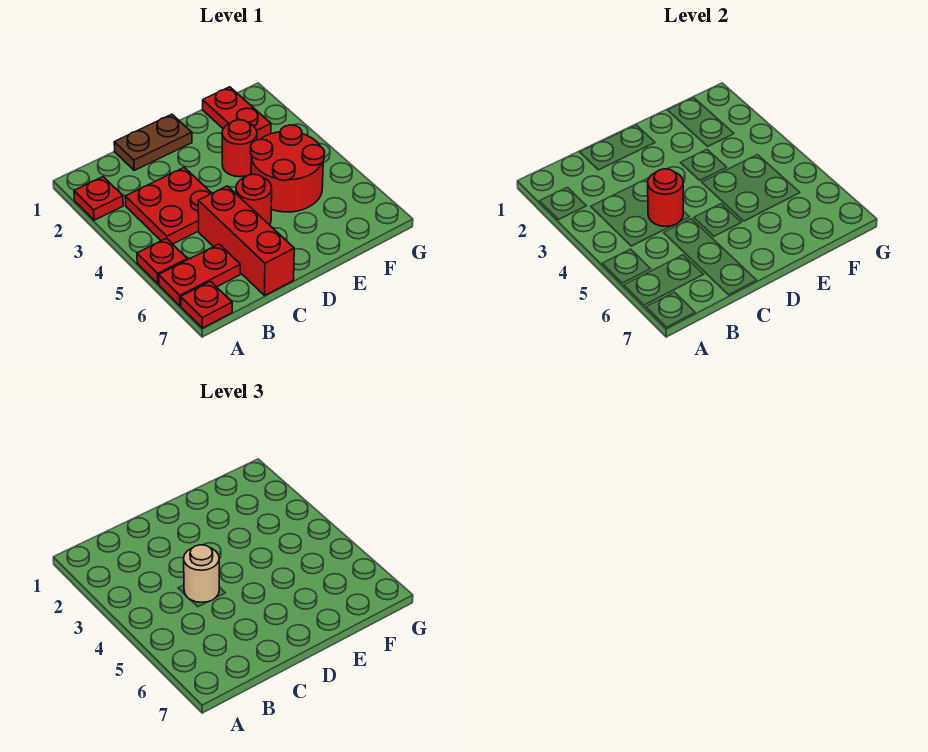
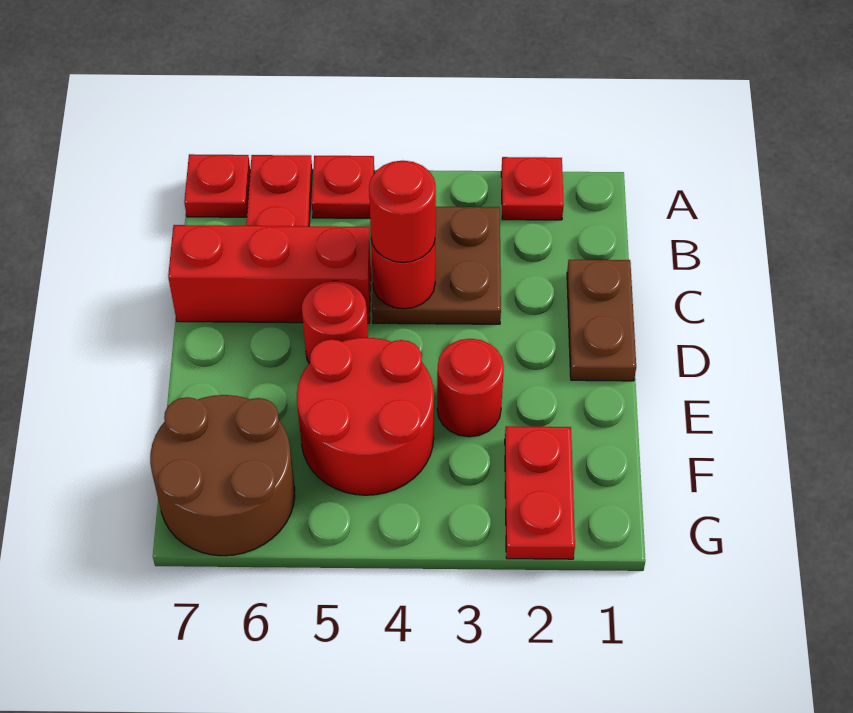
red 2x2 plate [125,167,212,244] -> brown 2x2 plate [372,207,501,324]
tan 1x1 round brick [184,545,219,602] -> red 1x1 round brick [369,161,436,263]
red 1x2 plate [203,87,271,140] -> red 1x2 plate turned to [505,426,575,559]
none -> brown 2x2 round brick [150,395,295,556]

